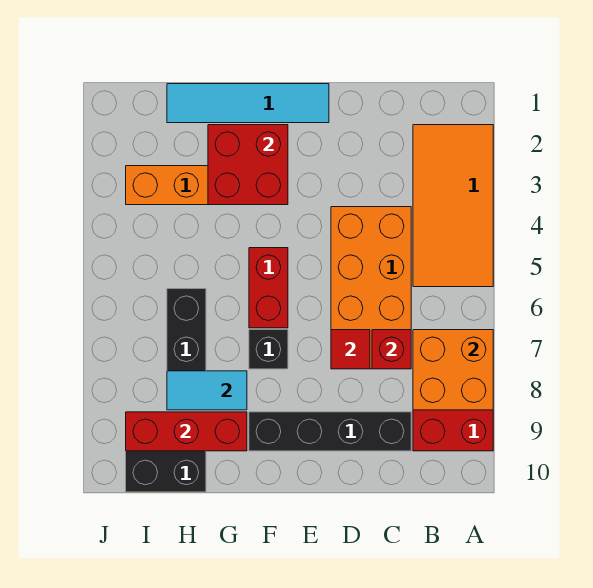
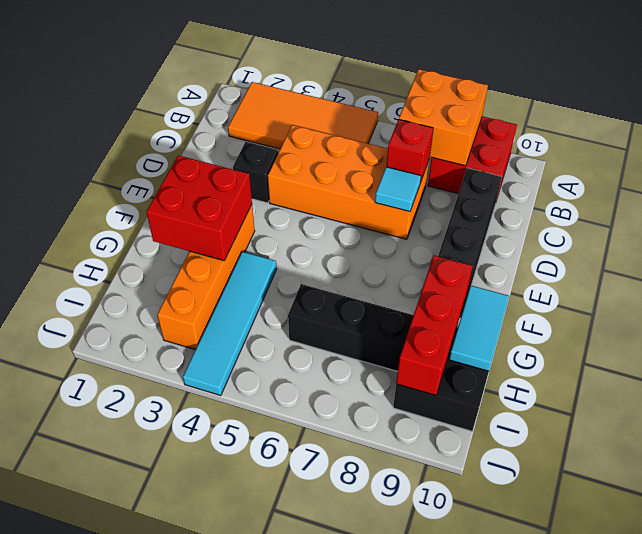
red 1x1 tile [331,330,370,369] -> cyan 1x1 tile [375,167,421,212]
cyan 1x4 tile [167,84,329,123] -> cyan 1x4 tile moved to [183,252,277,396]
red 1x2 brick [249,248,288,328] -> none
black 1x1 brick [249,330,288,369] -> black 1x1 brick moved to [233,142,278,203]
cyan 1x2 tile [167,371,247,410] -> cyan 1x2 tile moved to [449,286,509,371]

